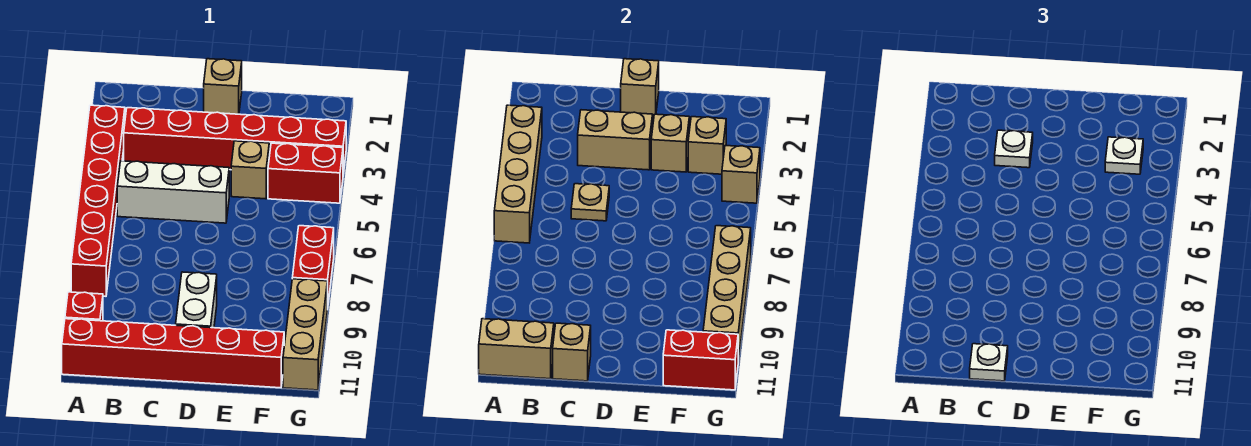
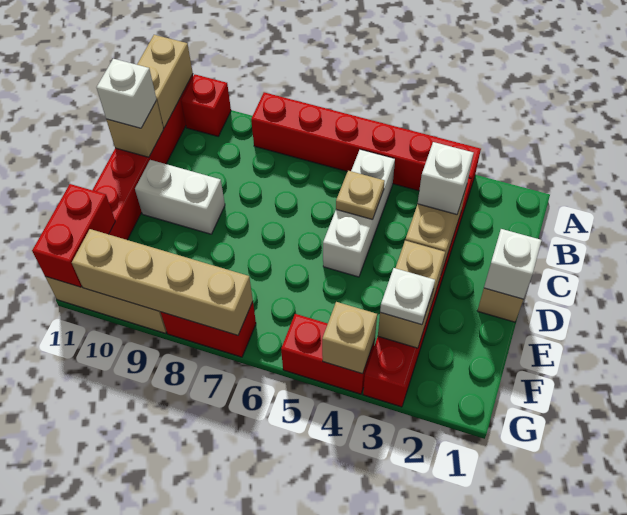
tan 1x4 brick [494,105,542,243] -> none
white 1x1 plate [995,130,1033,168] -> white 1x1 brick [418,142,473,214]
white 1x1 plate [970,344,1008,381] -> white 1x1 brick [96,59,157,128]
tan 1x1 brick [621,59,659,116] -> white 1x1 brick [484,229,542,299]
tan 1x1 brick [231,141,269,199] -> none
red 1x2 brick [268,143,343,203] -> red 1x2 brick turned to [281,314,375,394]

